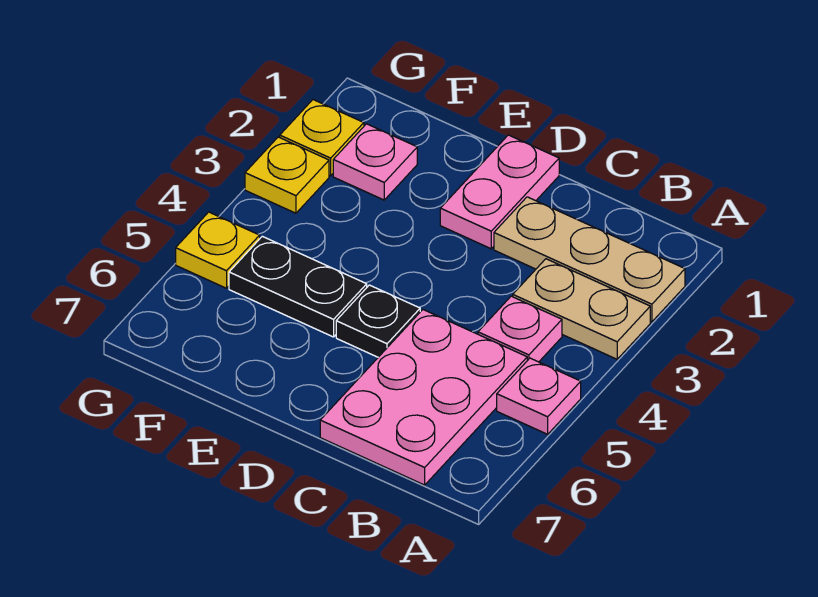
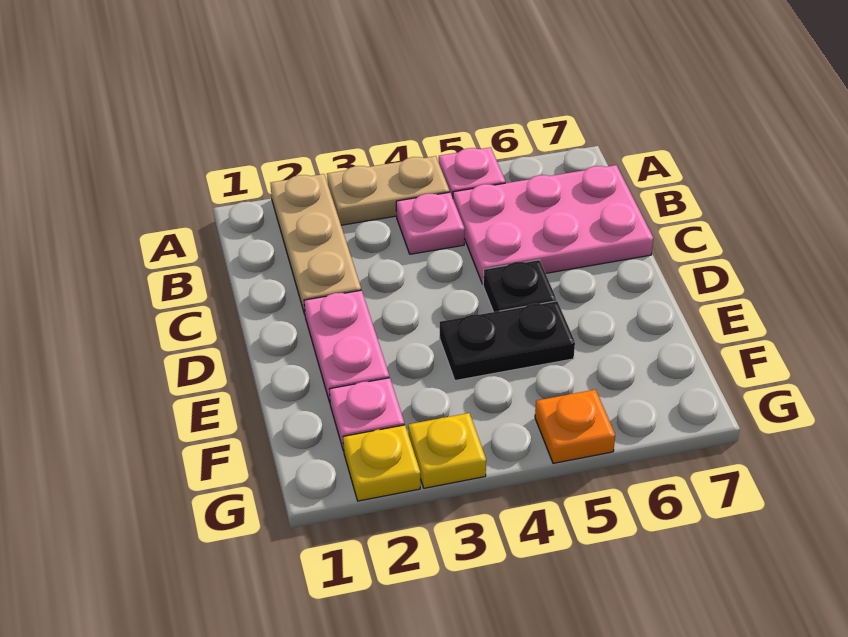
tan 1x2 plate [513,259,650,359] -> tan 1x2 plate turned to [327,156,450,225]
pink 1x2 plate [440,135,559,249] -> pink 1x2 plate turned to [304,290,389,402]
black 1x2 plate [229,236,367,337] -> black 1x2 plate turned to [440,301,575,381]
yellow 1x1 plate [176,212,260,288] -> orange 1x1 plate [535,390,615,463]

